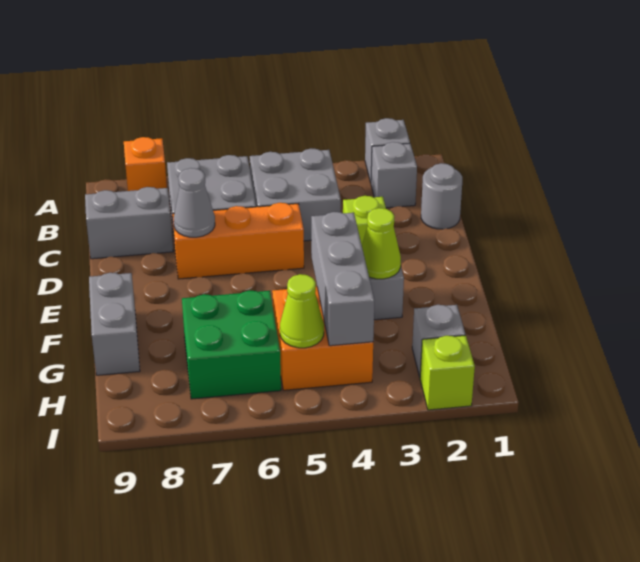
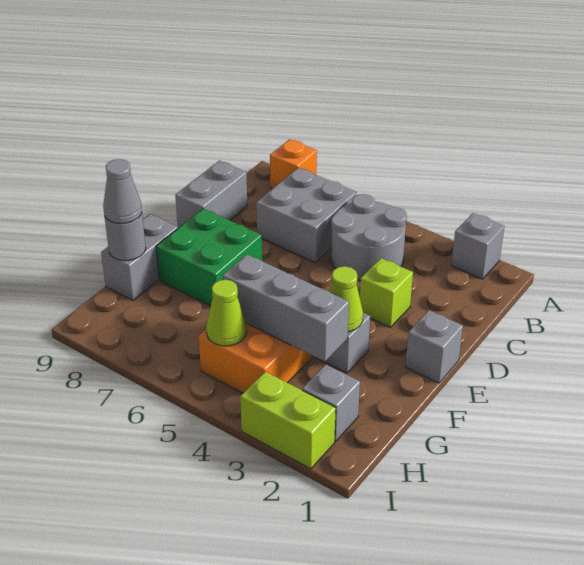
grey 1x1 brick [371,142,417,208] -> grey 1x1 brick moved to [406,310,463,383]
grey 2x2 brick [250,149,341,241] -> grey 2x2 round brick [331,194,407,281]
grey 1x1 round brick [421,163,462,229] -> grey 1x1 round brick moved to [105,213,146,261]
grey 1x2 brick [85,187,173,259] -> grey 1x2 brick turned to [175,161,247,228]
orange 1x3 brick [173,203,304,279] -> none
grey 1x1 cone [173,168,215,237] -> grey 1x1 cone moved to [103,159,142,224]
grey 1x3 brick [311,212,375,346] -> grey 1x3 brick turned to [223,254,349,362]
green 2x2 brick [182,290,281,399] -> green 2x2 brick moved to [156,209,262,306]
lime 1x1 brick [420,335,475,410] -> lime 1x2 brick [240,372,336,469]

